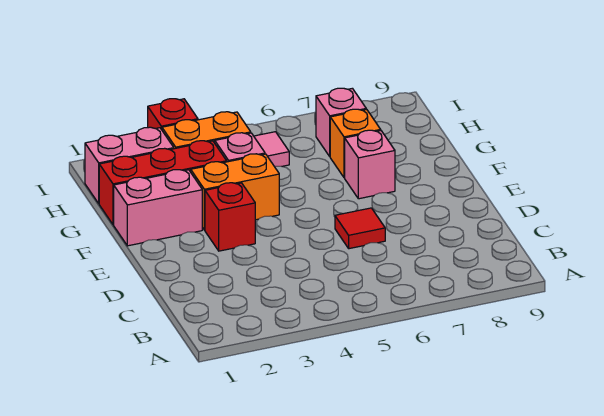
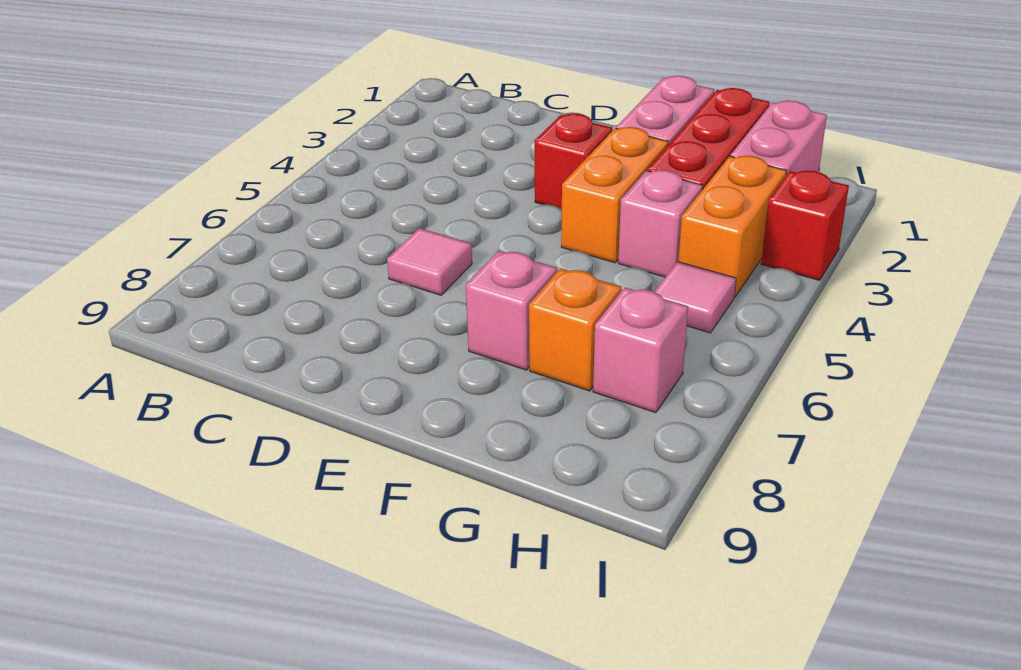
red 1x1 tile [335,208,385,249] -> pink 1x1 tile [387,228,472,295]

